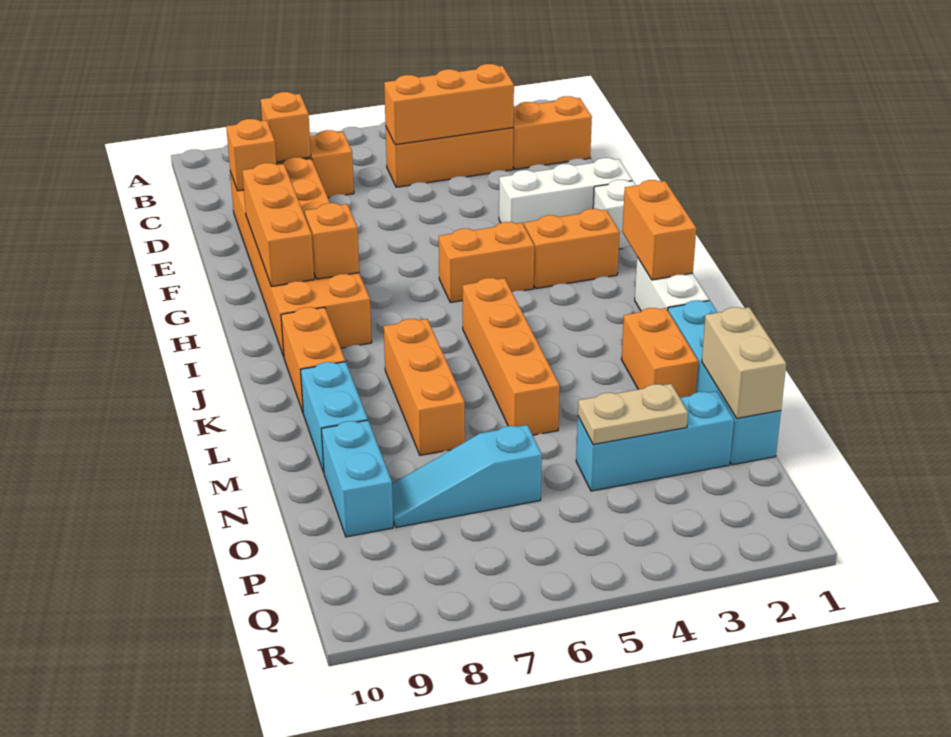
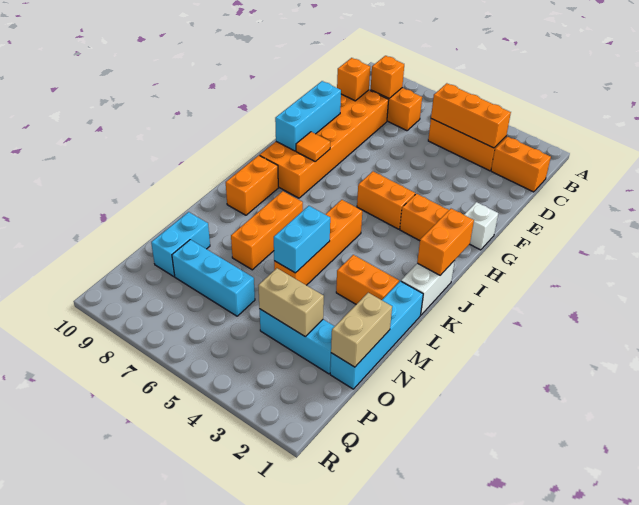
white 1x3 brick [499,158,632,225] -> none
orange 1x3 brick [242,163,314,286] -> cyan 1x3 brick [275,81,341,151]
orange 1x1 brick [305,203,359,279] -> orange 1x1 tile [296,132,330,162]
orange 1x2 brick [621,308,698,398] -> orange 1x2 brick turned to [336,255,399,304]
cyan 1x2 brick [301,362,368,472] -> cyan 1x2 brick moved to [274,206,330,273]
tan 1x2 plate [578,384,688,445] -> tan 1x2 brick [258,268,324,336]
cyan 1x3 slope [392,425,542,528] -> cyan 1x3 brick [172,240,255,316]

